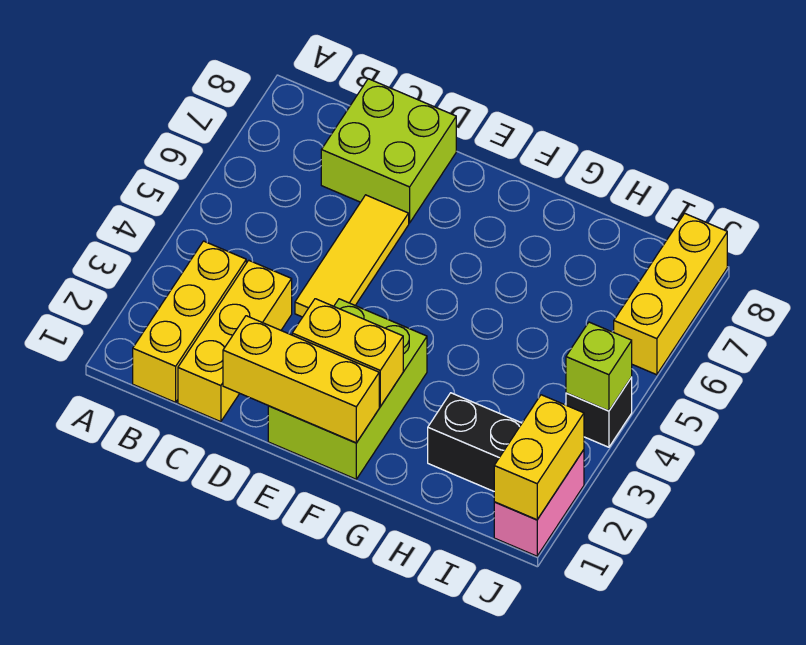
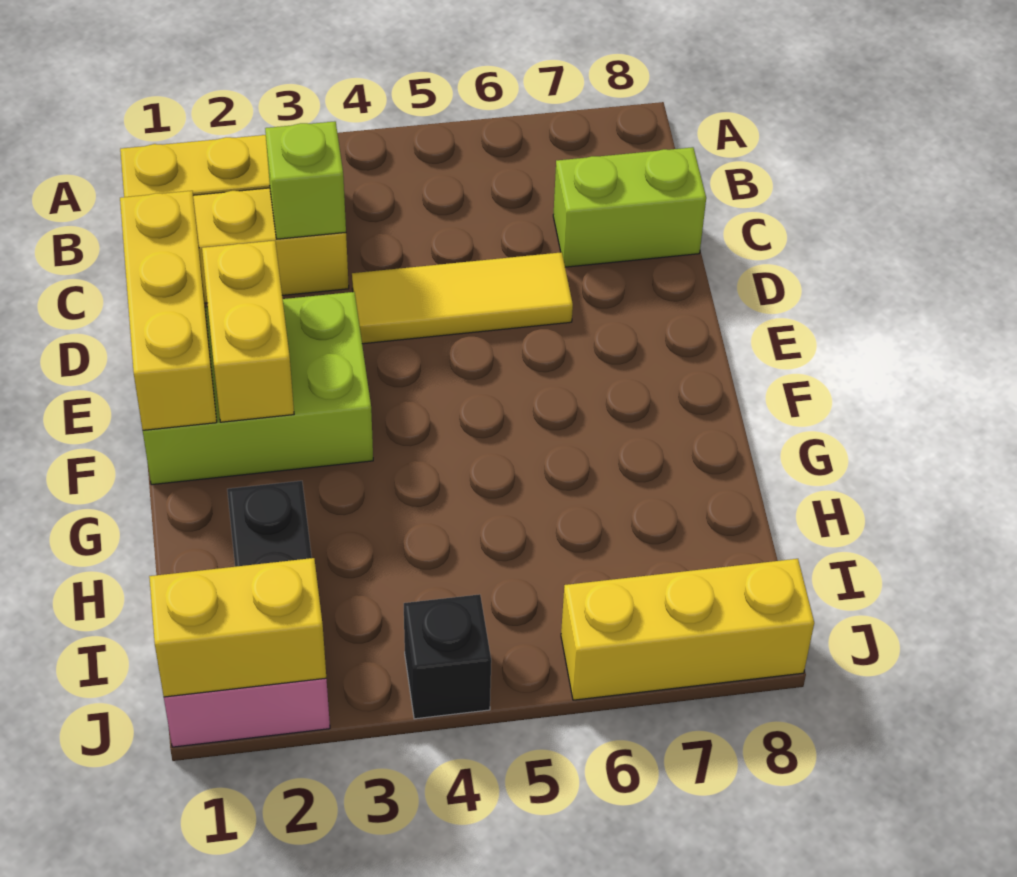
lime 2x2 brick [321,79,456,223] -> lime 1x2 brick [553,147,706,267]
lime 1x1 brick [566,322,632,411] -> lime 1x1 brick moved to [265,121,346,239]

